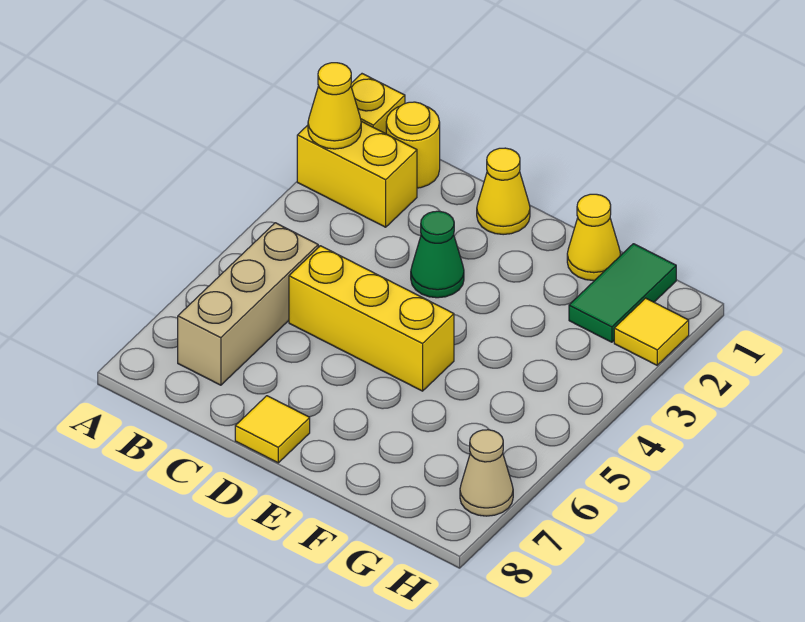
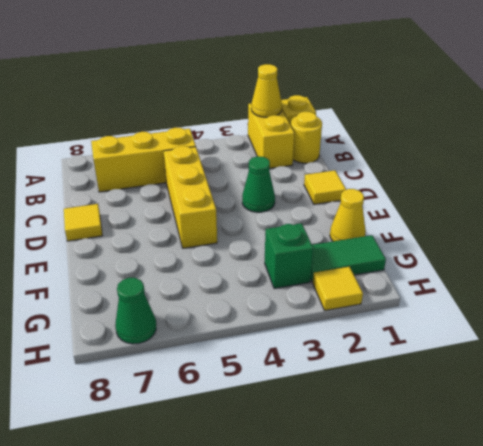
tan 1x3 brick [178,223,318,385] -> yellow 1x3 brick [91,128,196,192]
yellow 1x1 cone [477,148,530,235] -> yellow 1x1 tile [304,170,346,204]
none -> green 1x1 brick [265,223,313,289]
tan 1x1 cone [460,430,513,516] -> green 1x1 cone [115,278,156,344]

